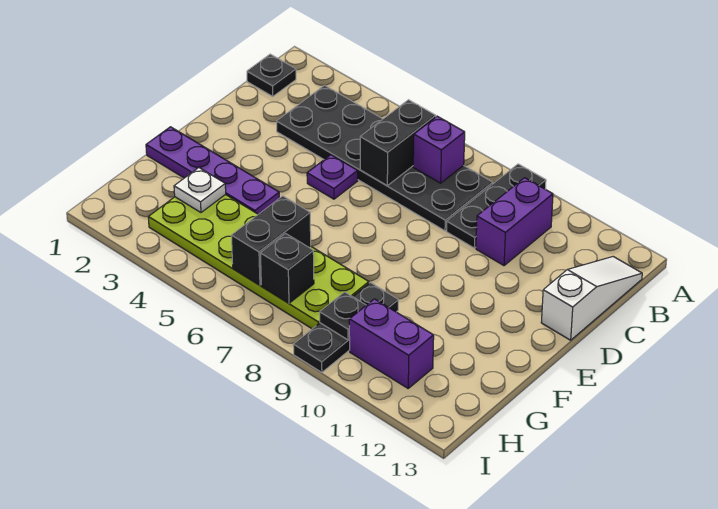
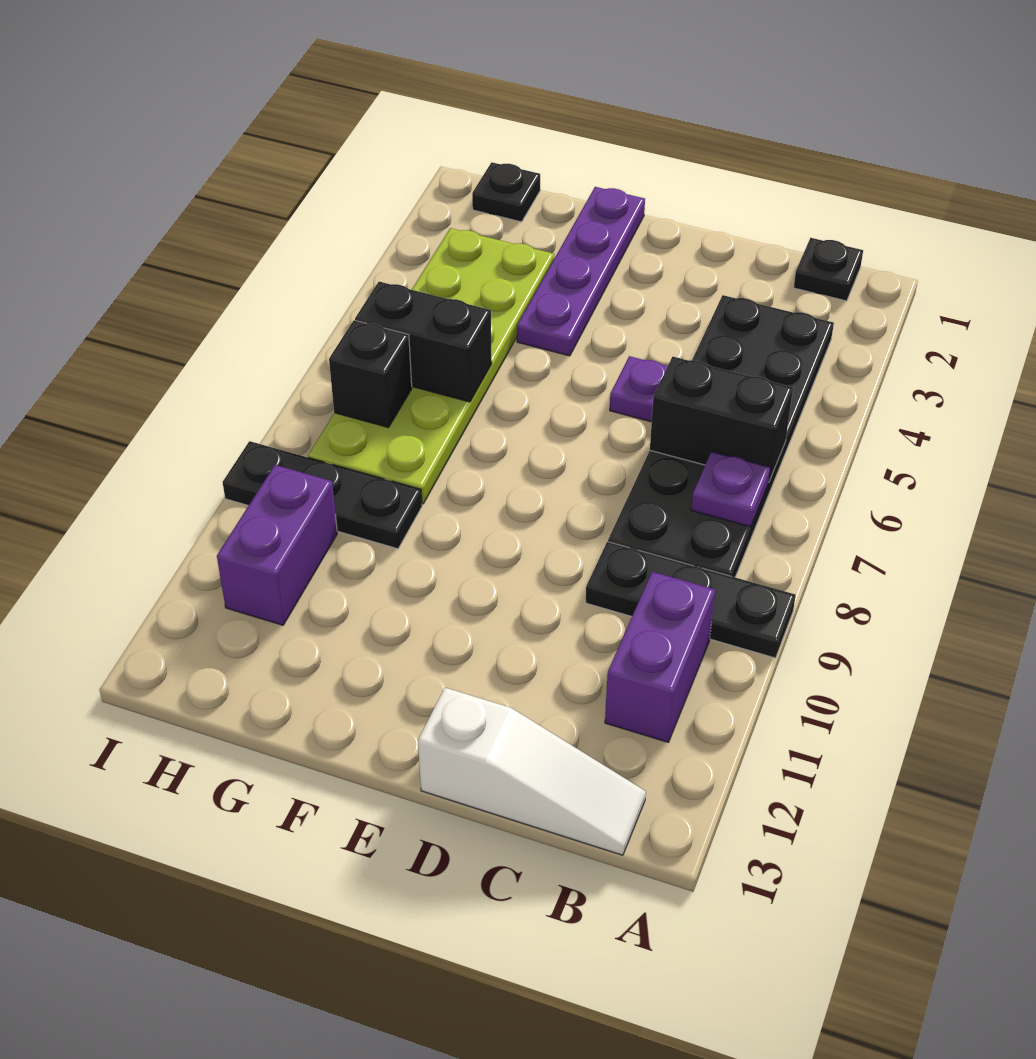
purple 1x1 brick [413,116,465,183] -> purple 1x1 plate [691,451,770,527]
purple 1x2 brick [476,178,553,266] -> purple 1x2 brick turned to [605,572,715,742]
white 1x1 plate [174,168,226,212] -> none
black 1x1 plate [320,292,366,340] -> black 1x1 plate moved to [472,162,540,222]

